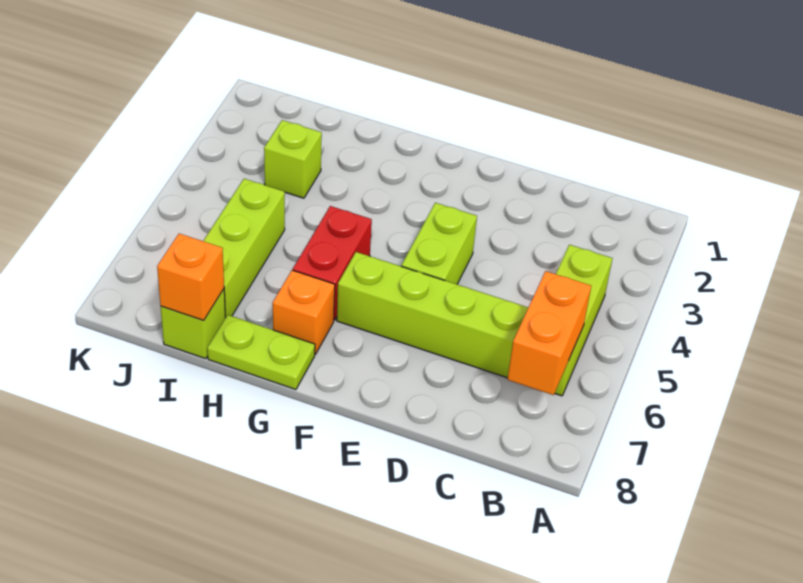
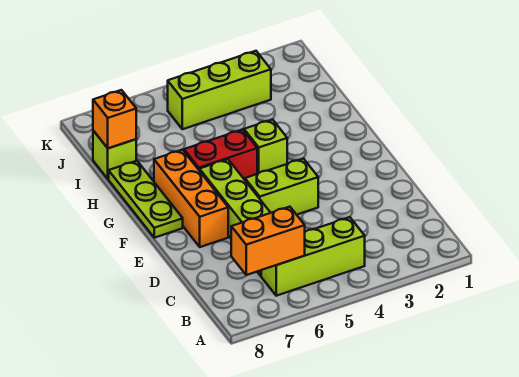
orange 1x1 brick [273,270,335,354] -> orange 1x3 brick [154,150,228,247]
lime 1x2 plate [207,315,315,390] -> lime 1x3 plate [109,161,183,238]
lime 1x1 brick [264,120,322,198] -> lime 1x1 brick moved to [244,120,287,174]
lime 1x3 brick [203,179,285,317] -> lime 1x3 brick moved to [168,51,271,129]

